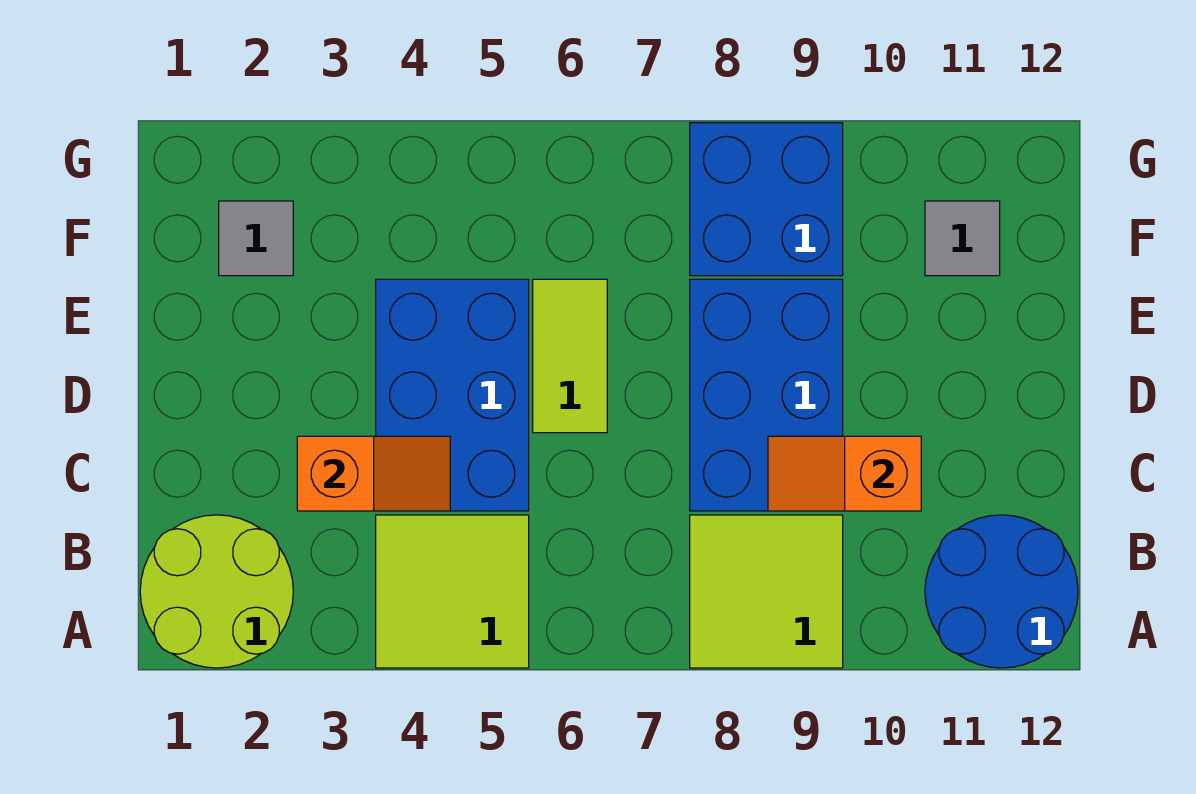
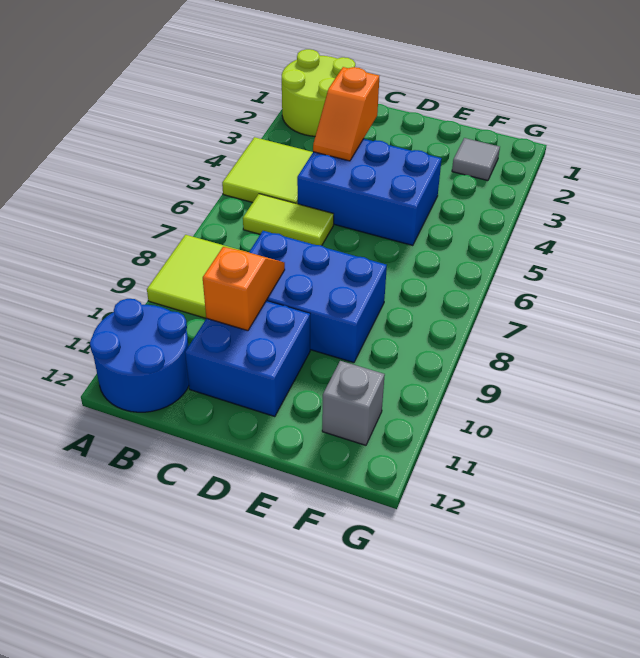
lime 1x2 tile [533,279,607,433] -> lime 1x2 tile moved to [243,194,334,245]
blue 2x2 brick [690,123,843,276] -> blue 2x2 brick moved to [185,301,310,417]
grey 1x1 tile [925,201,1000,276] -> grey 1x1 brick [322,361,385,445]

